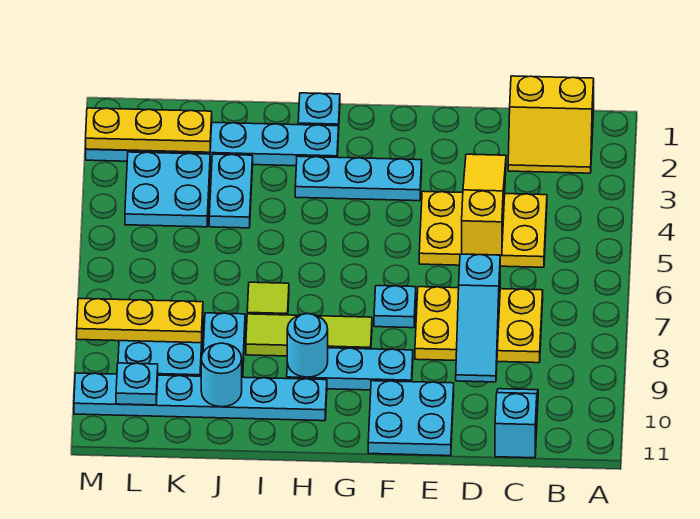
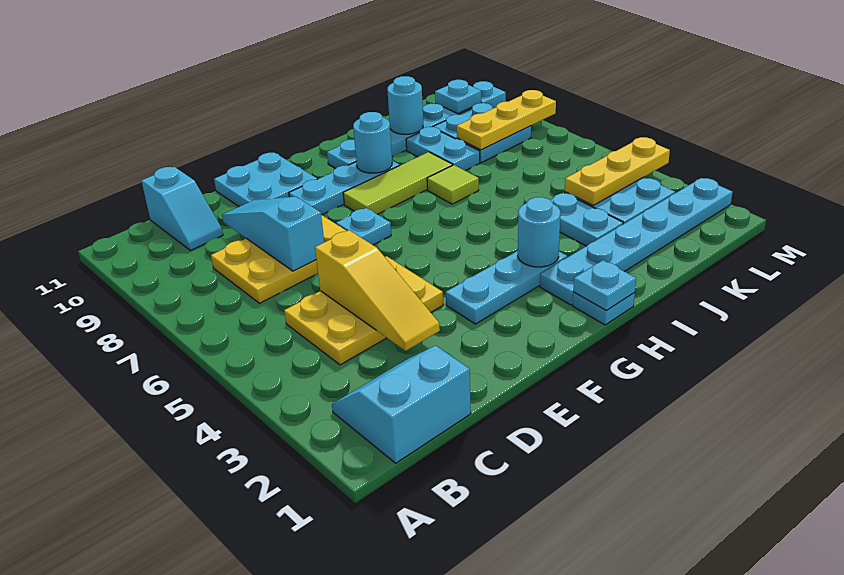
yellow 2x2 slope [508,76,594,173] -> cyan 2x2 slope [332,346,471,463]
none -> cyan 1x1 plate [573,260,636,311]
none -> cyan 1x1 round brick [518,197,560,267]
yellow 1x3 plate [86,108,212,152] -> yellow 1x3 plate moved to [565,137,670,205]

